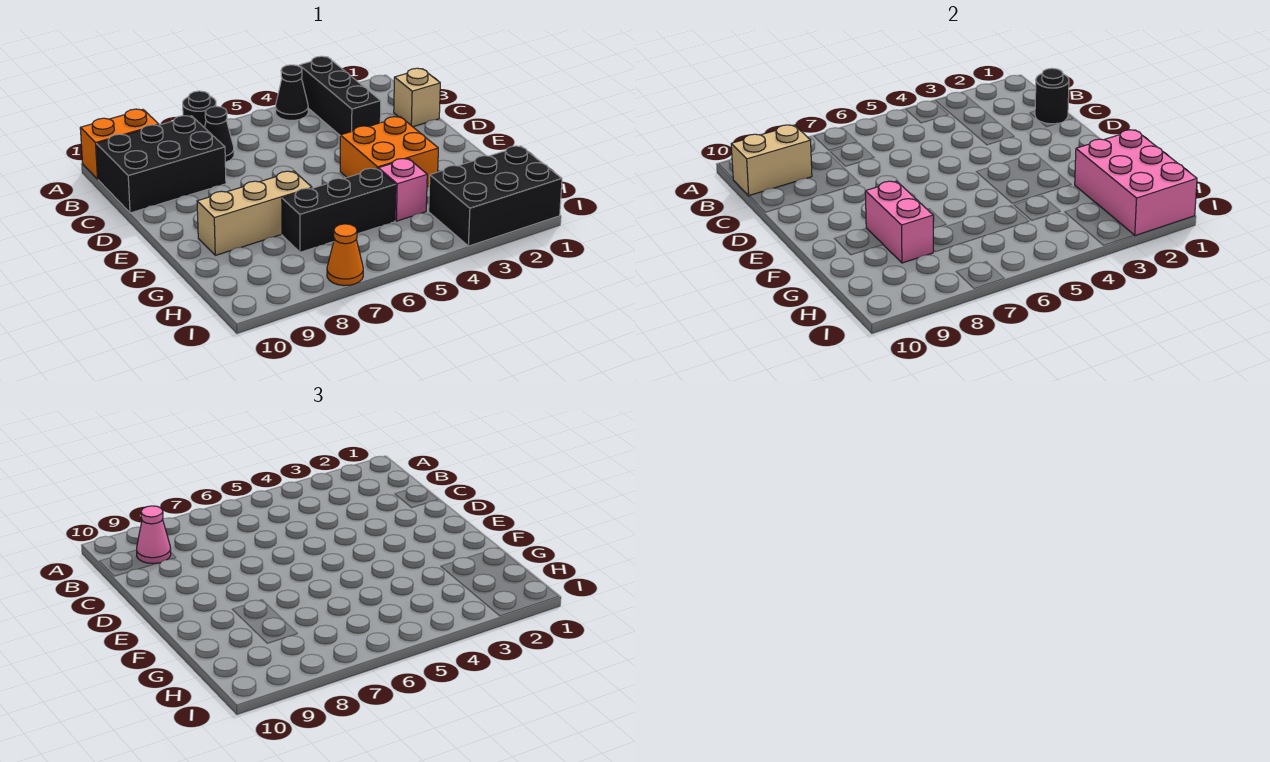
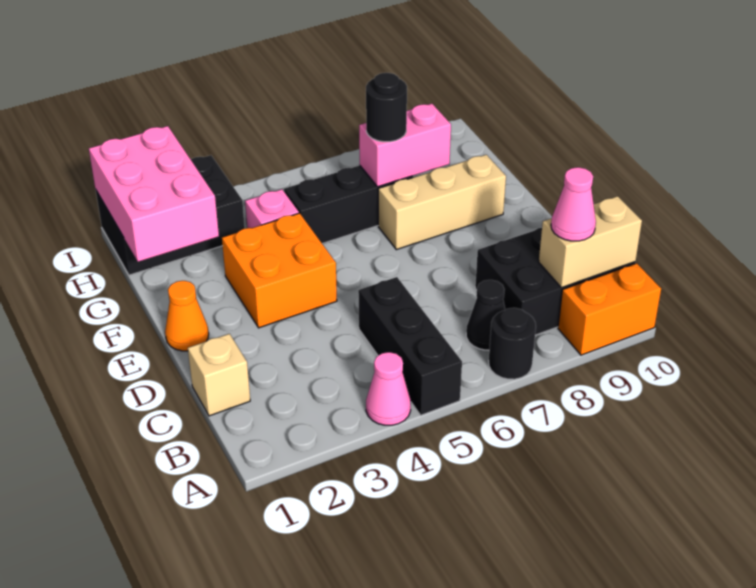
black 1x3 brick [299,56,381,135] -> black 1x3 brick moved to [358,277,462,415]
black 1x1 cone [276,65,308,120] -> pink 1x1 cone [366,352,411,425]
black 1x1 round brick [1035,68,1069,124] -> black 1x1 round brick moved to [366,73,407,142]
pink 1x2 brick [865,181,933,263] -> pink 1x2 brick turned to [359,104,451,187]
orange 1x1 cone [327,224,363,286] -> orange 1x1 cone moved to [165,281,209,351]

